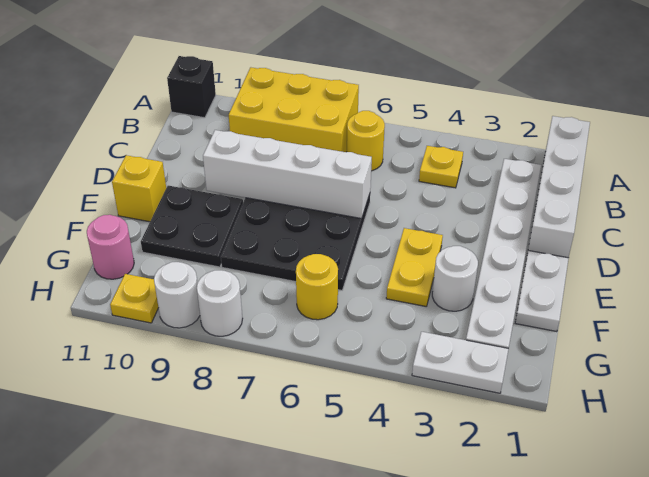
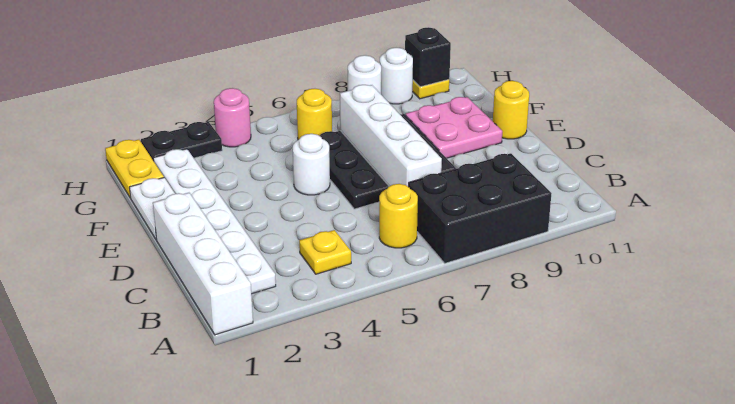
yellow 2x3 brick [229,67,359,152] -> black 2x3 brick [409,153,552,263]
black 1x1 brick [167,56,216,118] -> black 1x1 brick moved to [405,27,451,87]
white 1x4 brick [203,130,372,219] -> white 1x4 brick turned to [340,85,442,187]
yellow 1x2 plate [386,228,443,306] -> yellow 1x2 plate moved to [105,140,164,198]
black 2x2 plate [141,186,243,267] -> pink 2x2 plate [406,97,502,158]
yellow 1x1 brick [112,155,166,222] -> yellow 1x1 round brick [493,81,529,139]
white 1x1 round brick [432,246,478,311] -> white 1x1 round brick moved to [293,134,330,195]
pink 1x1 round brick [87,215,134,279] -> pink 1x1 round brick moved to [214,88,251,147]
white 1x2 plate [412,332,508,393] -> black 1x2 plate [141,122,222,161]

